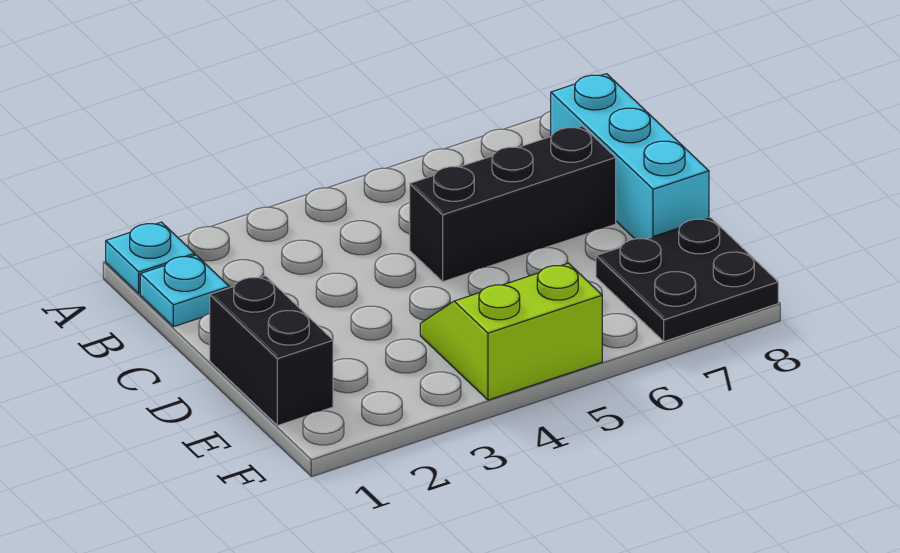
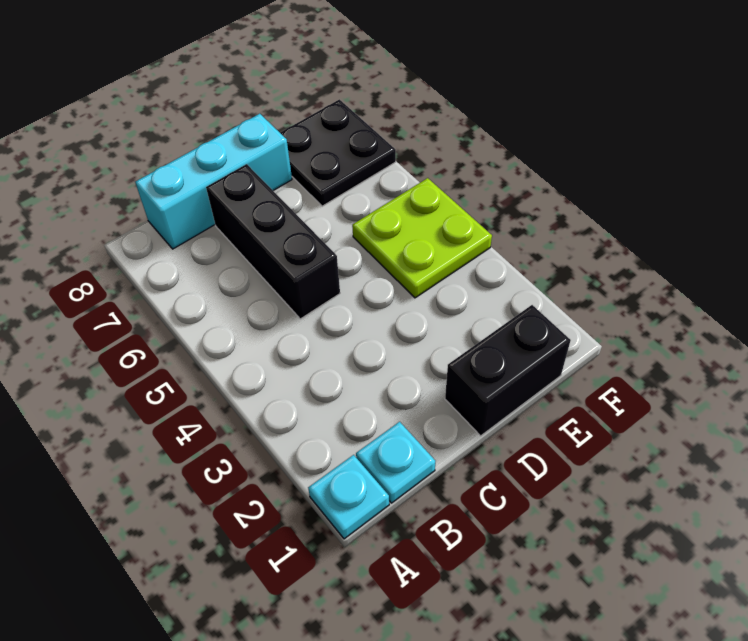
lime 2x2 slope [420,263,602,400] -> lime 2x2 plate [352,178,492,298]

